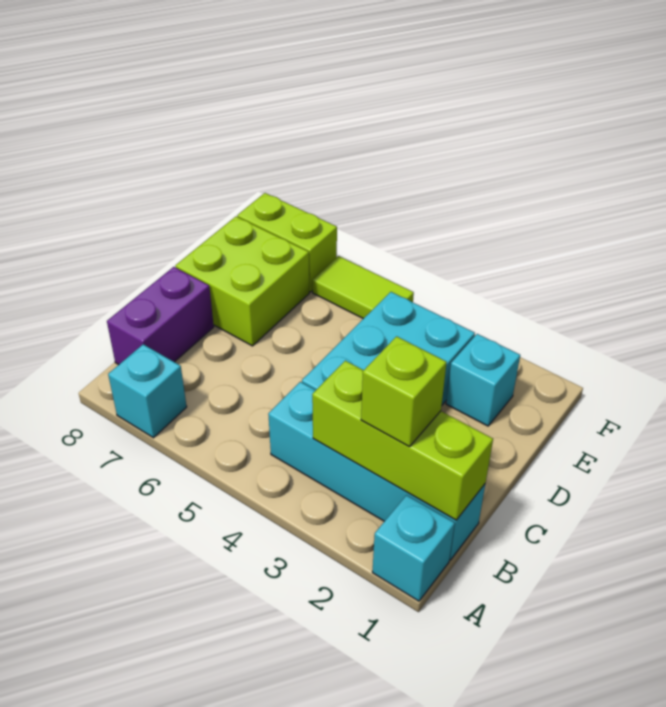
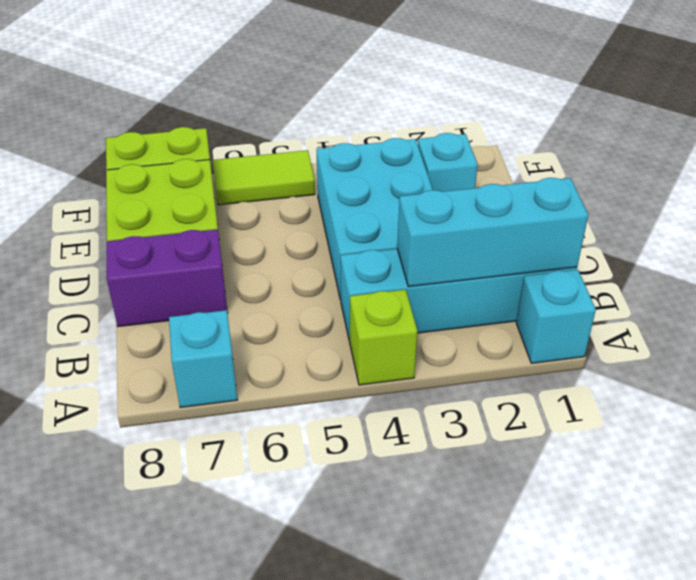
lime 1x3 brick [312,361,493,520] -> cyan 1x3 brick [397,178,588,287]
lime 1x1 brick [361,336,447,447] -> lime 1x1 brick moved to [350,290,417,385]
purple 1x2 brick [107,267,214,365] -> purple 1x2 brick turned to [107,229,227,327]

